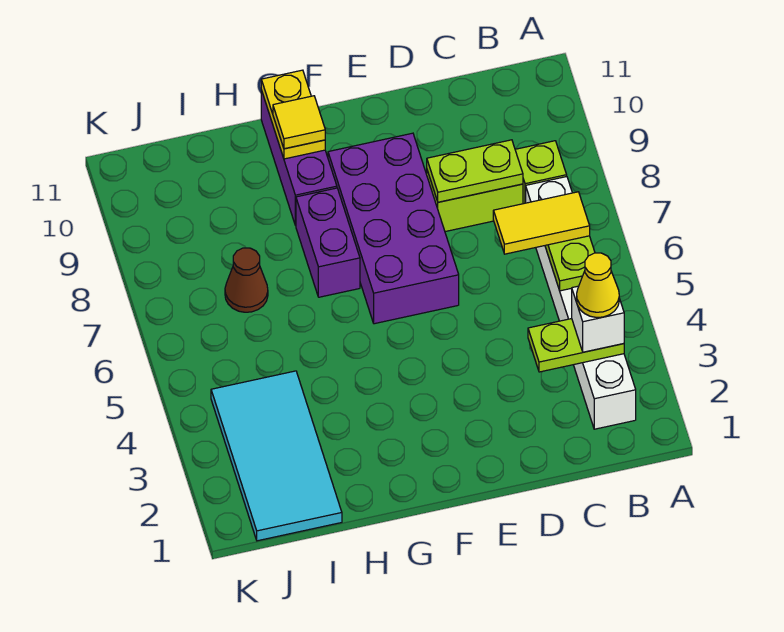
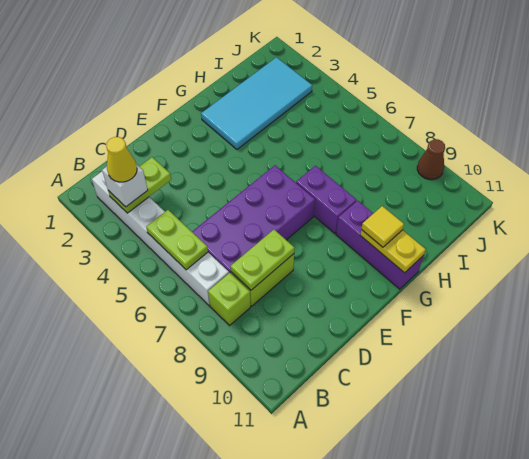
yellow 1x2 tile [493,192,590,254] -> none
purple 2x4 brick [328,133,459,324] -> purple 2x4 brick turned to [192,165,315,273]
cyan 2x4 tile [211,371,342,541] -> cyan 2x4 tile turned to [201,57,312,149]
brown 1x1 cone [225,248,268,312] -> brown 1x1 cone moved to [417,139,445,180]

